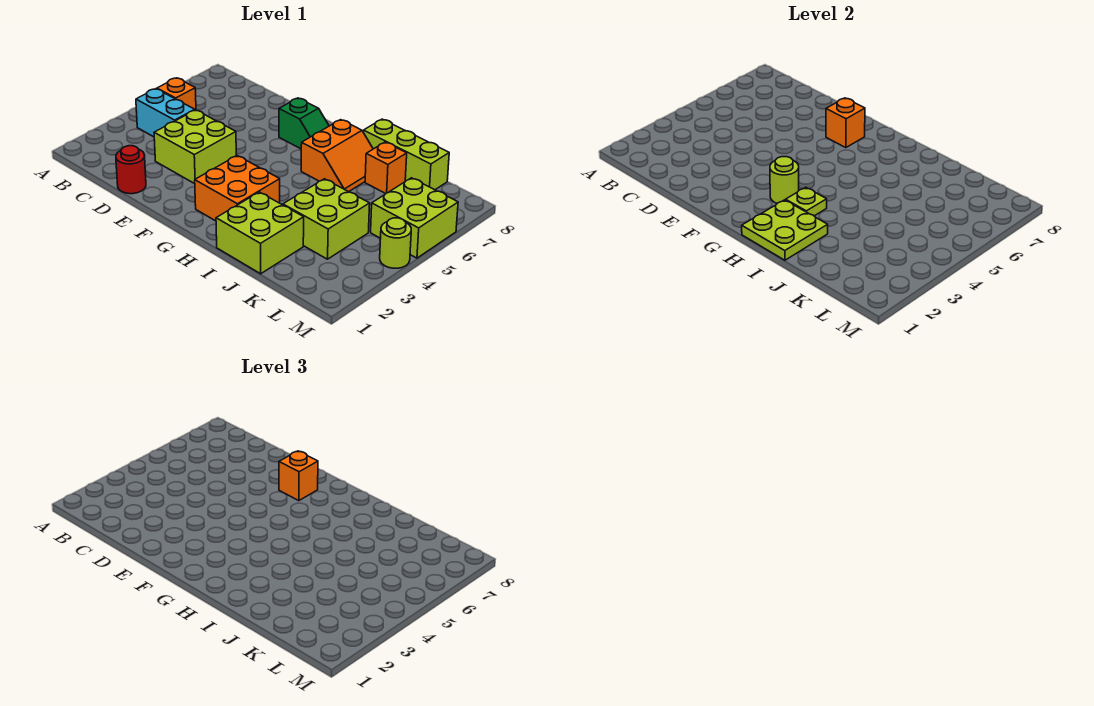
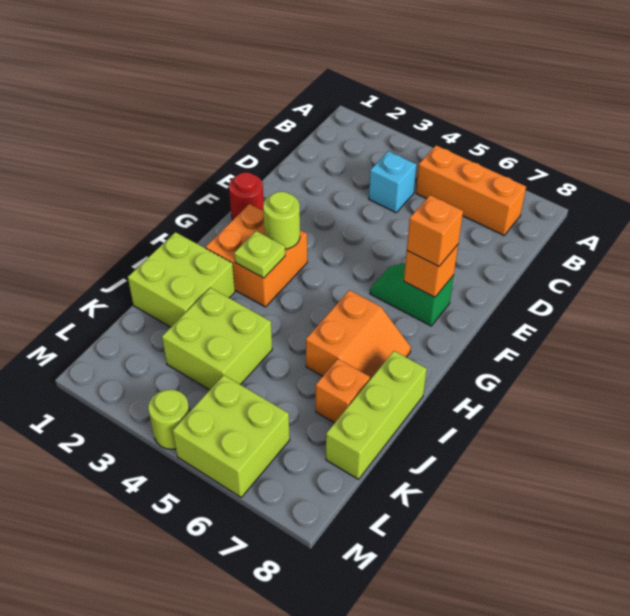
cyan 1x2 brick [136,89,195,137] -> cyan 1x1 brick [369,151,416,213]
orange 1x1 brick [157,78,196,110] -> orange 1x3 brick [416,145,526,235]
red 1x1 round brick [116,146,146,194] -> red 1x1 round brick moved to [229,172,264,219]
lime 2x2 brick [154,110,236,184] -> none
green 1x2 slope [279,98,329,149] -> green 1x2 slope turned to [370,263,454,326]
lime 2x2 plate [742,200,828,260] -> none
orange 2x2 slope [301,120,373,192] -> orange 2x2 slope turned to [306,290,411,379]

